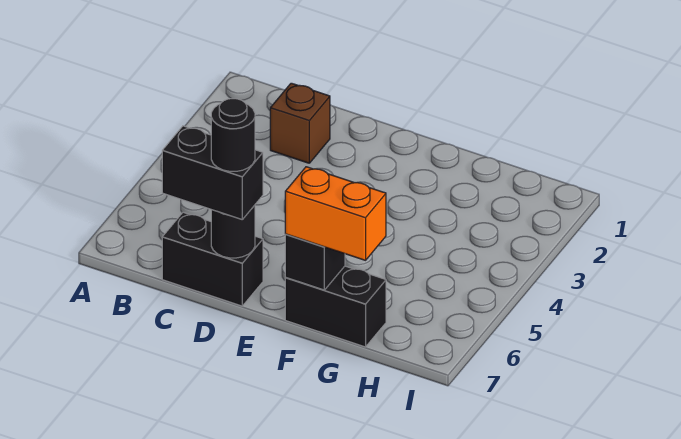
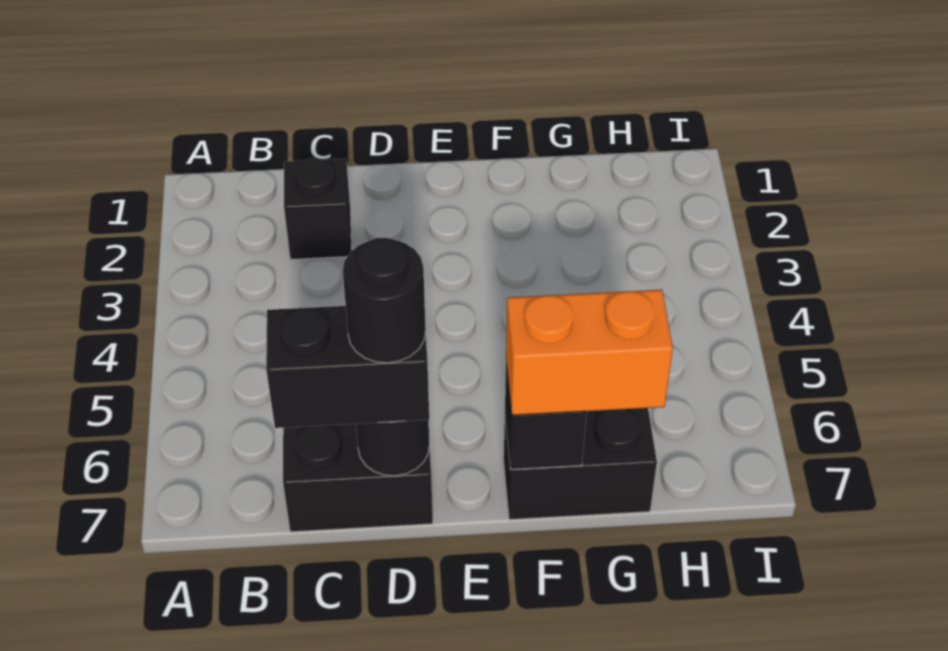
brown 1x1 brick [270,83,330,163] -> black 1x1 brick [284,158,352,260]

